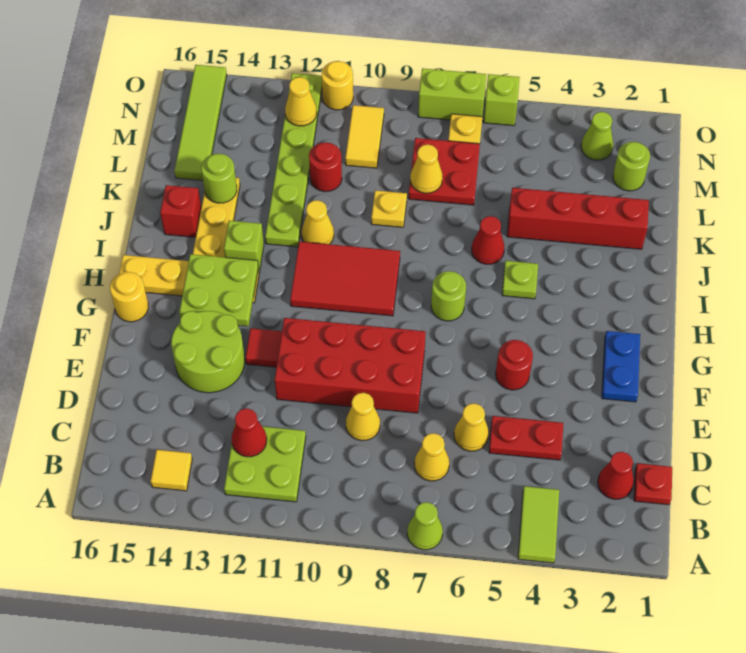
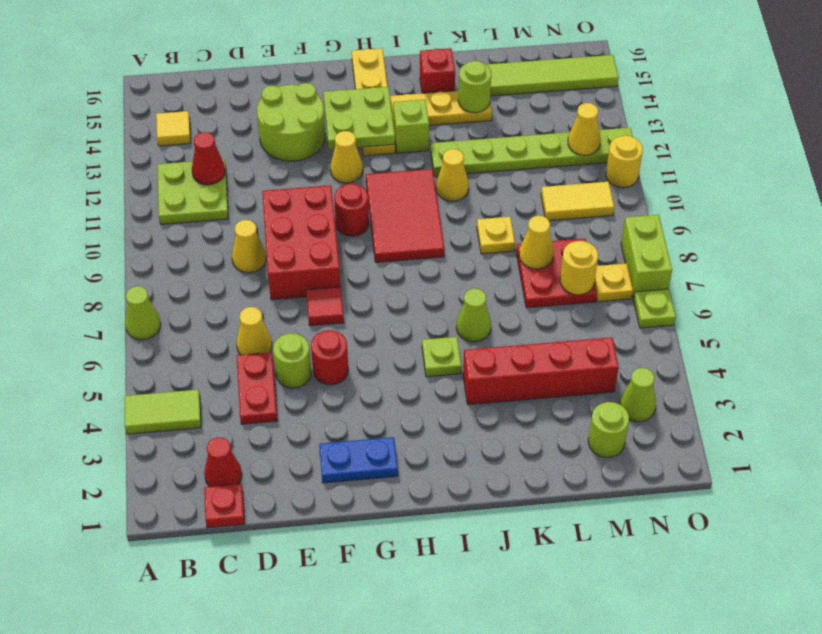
yellow 1x1 cone [414,433,449,481] -> yellow 1x1 cone moved to [330,131,363,183]
red 2x4 brick [275,318,426,413] -> red 2x3 brick [262,185,341,300]
red 1x1 tile [245,328,282,367] -> red 1x1 tile moved to [306,287,344,326]
yellow 1x1 round brick [110,272,148,322] -> yellow 1x1 round brick moved to [560,241,598,295]
lime 1x1 round brick [431,271,466,321] -> lime 1x1 round brick moved to [273,333,311,388]
red 1x1 cone [472,216,504,264] -> lime 1x1 cone [456,288,491,342]
red 1x4 brick [507,188,649,249] -> red 1x4 brick turned to [463,337,619,405]
red 1x1 round brick [309,142,342,192] -> red 1x1 round brick moved to [334,184,369,236]
lime 1x1 brick [484,74,520,126] -> lime 1x1 plate [634,289,676,328]

